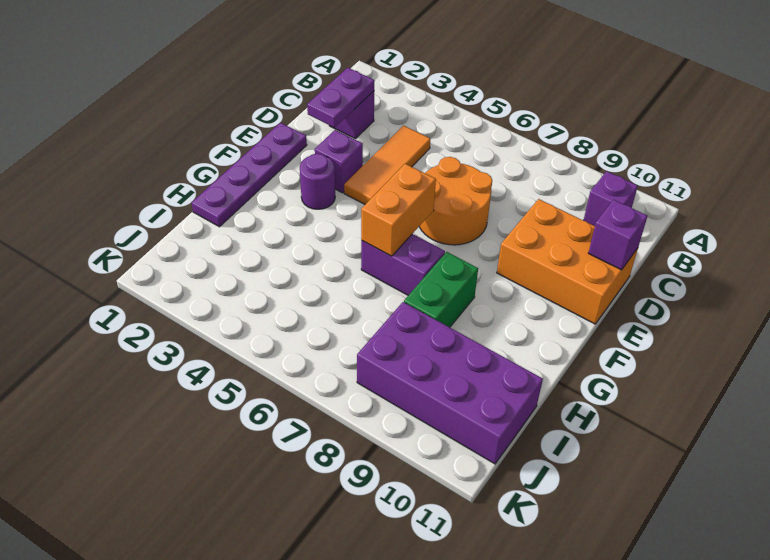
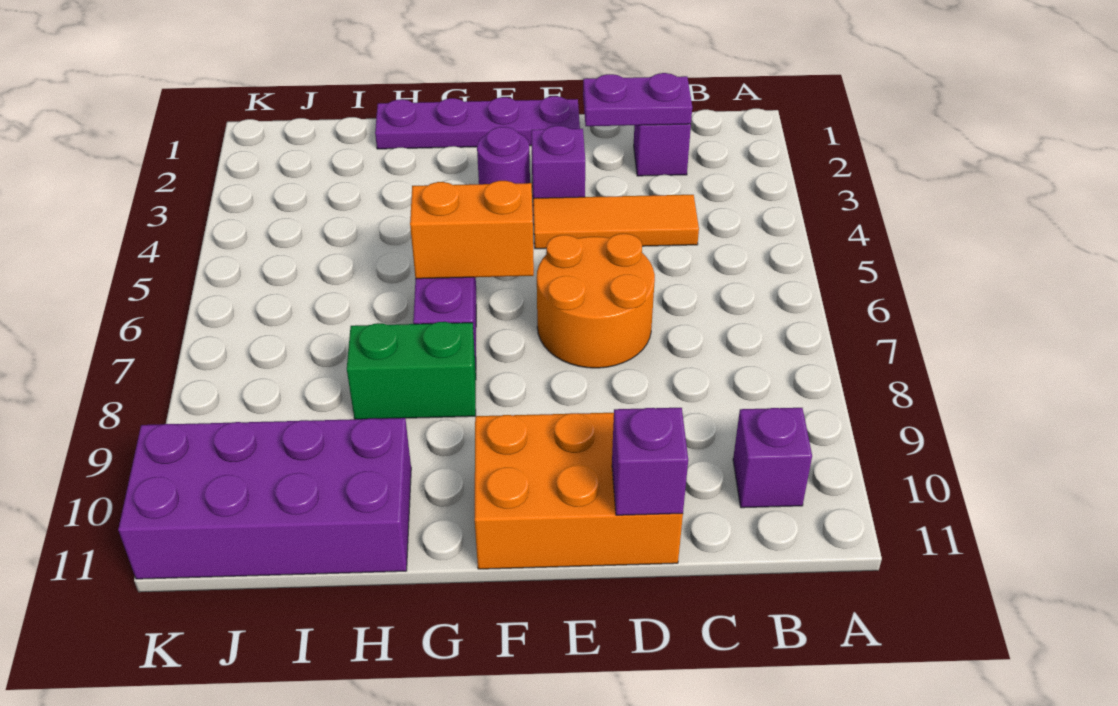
orange 2x3 brick [497,199,638,324] -> orange 2x3 brick turned to [475,413,683,569]
purple 2x4 brick [357,302,543,464] -> purple 2x4 brick turned to [118,418,411,579]

